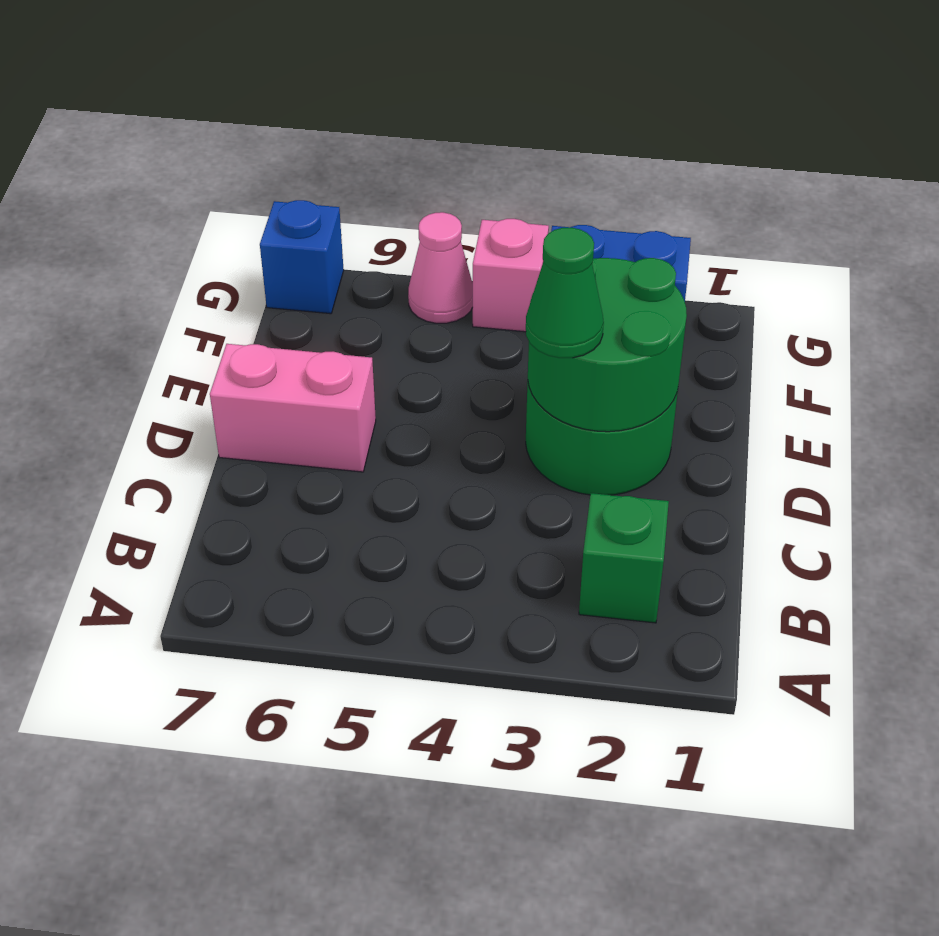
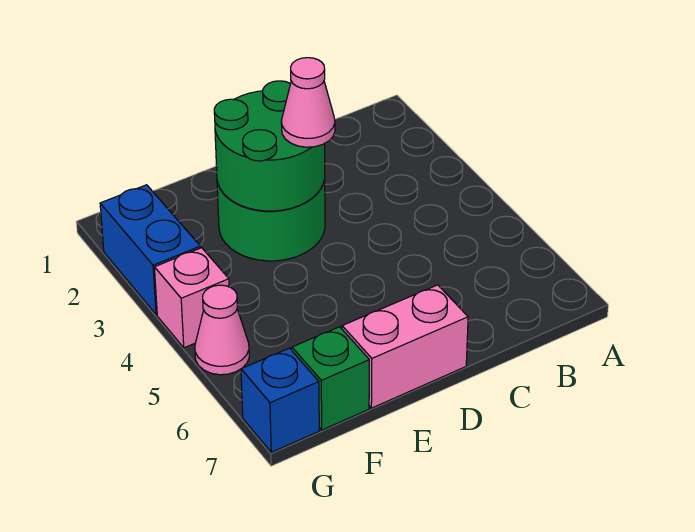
green 1x1 brick [579,493,669,623] -> green 1x1 brick moved to [292,327,369,430]
green 1x1 cone [526,228,604,358] -> pink 1x1 cone [281,58,335,147]
pink 1x2 brick [210,344,376,472] -> pink 1x2 brick turned to [342,285,468,408]

